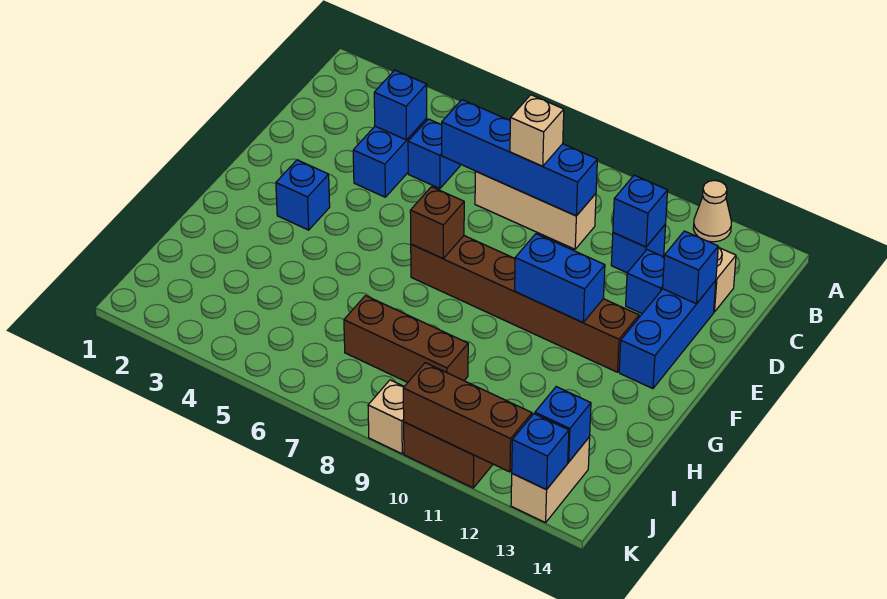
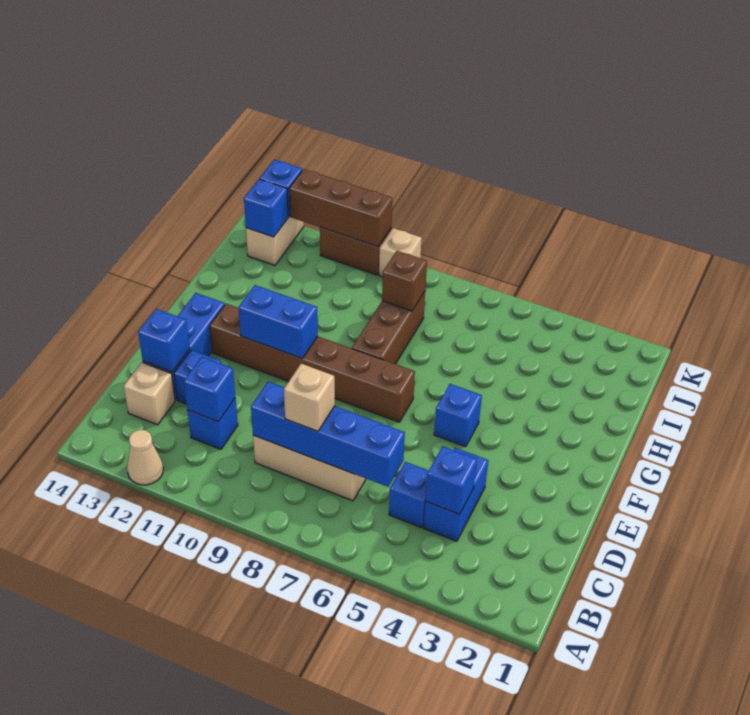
blue 1x1 brick [276,160,330,230] -> blue 1x1 brick moved to [434,384,482,447]
brown 1x1 brick [410,187,464,258] -> brown 1x1 brick moved to [382,251,427,311]
brown 1x3 brick [344,296,468,382] -> brown 1x3 brick turned to [352,291,425,364]

